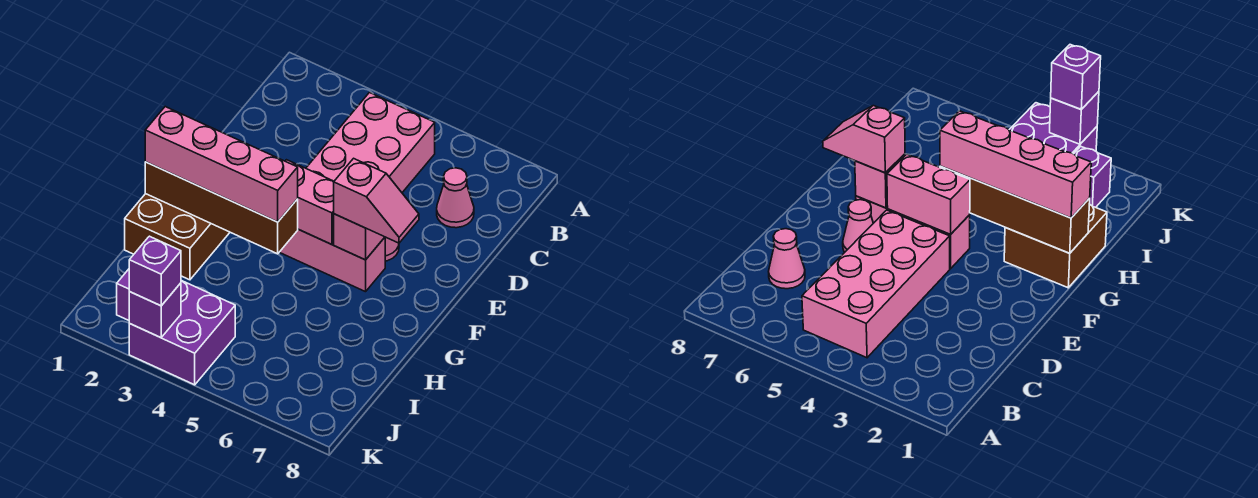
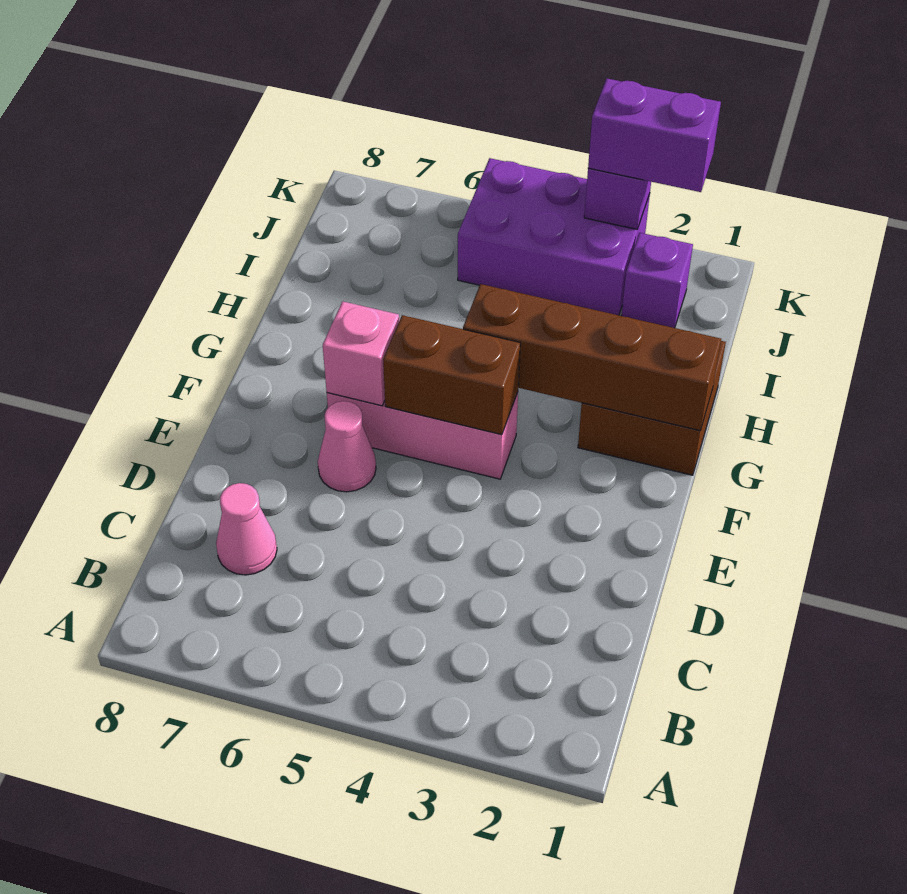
pink 2x4 brick [306,93,435,192] -> none
pink 1x2 brick [285,160,334,244] -> brown 1x2 brick [383,315,520,435]
pink 1x2 slope [334,158,419,243] -> none
pink 1x4 brick [145,107,298,222] -> none
purple 2x2 brick [129,280,235,385] -> purple 2x3 brick [458,158,650,315]
purple 1x1 brick [129,236,181,306] -> purple 1x2 brick [588,79,721,192]

